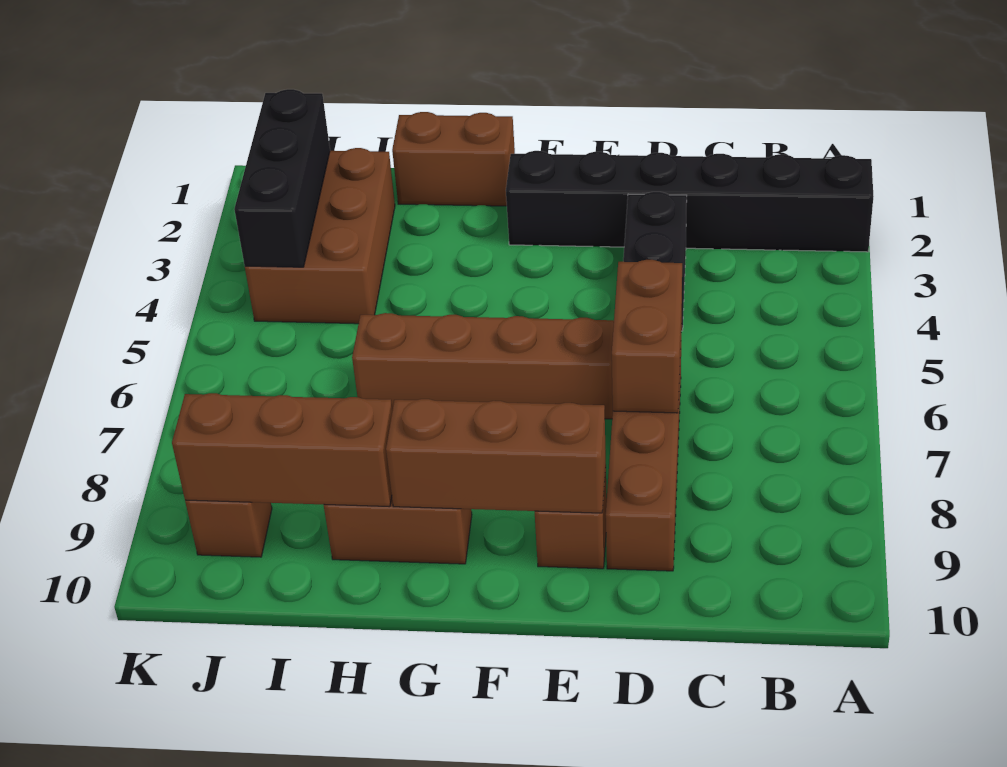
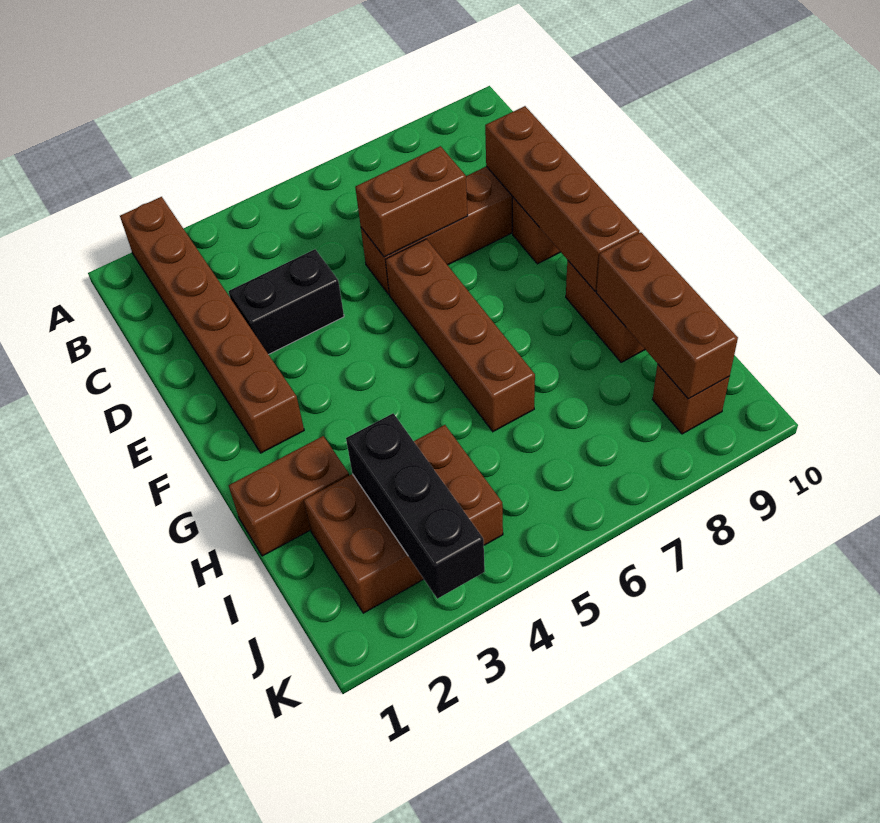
black 1x6 brick [506,151,873,252] -> brown 1x6 brick [120,197,304,453]
brown 1x3 brick [386,399,606,513] -> brown 1x4 brick [485,106,639,291]
brown 1x2 brick [392,112,515,206] -> brown 1x2 brick turned to [229,436,349,556]
black 1x3 brick [234,89,330,267] -> black 1x3 brick turned to [346,413,485,599]

